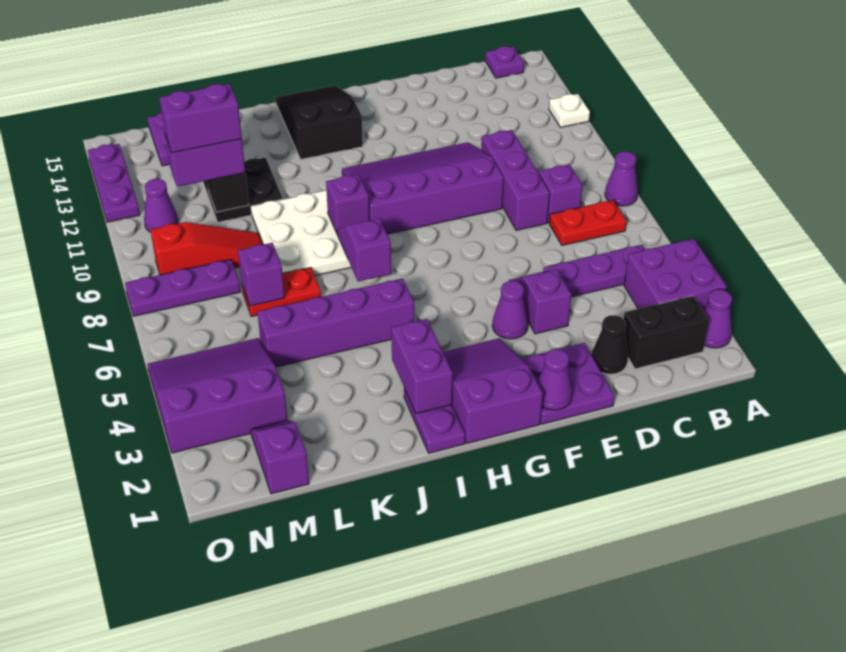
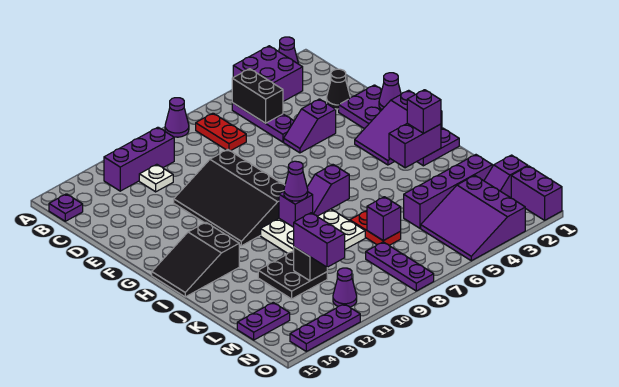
white 1x1 plate [549,94,590,127] -> white 1x1 plate moved to [139,164,173,192]
black 1x2 brick [624,296,709,369] -> black 1x2 brick moved to [232,69,283,123]
purple 1x1 brick [539,164,583,223] -> purple 1x1 brick moved to [407,90,441,133]
purple 1x3 brick [481,130,550,230] -> purple 1x3 brick moved to [104,127,174,191]
purple 3x4 slope [342,142,504,234] -> black 3x4 slope [174,150,285,246]
purple 1x1 cone [492,281,528,339] -> purple 1x1 cone moved to [284,161,308,201]
purple 1x4 brick [258,278,414,367] -> purple 1x4 brick turned to [404,155,492,228]
red 1x3 slope [151,222,263,275] -> none
purple 1x2 brick [159,84,242,153] -> purple 1x2 brick moved to [511,166,562,220]

